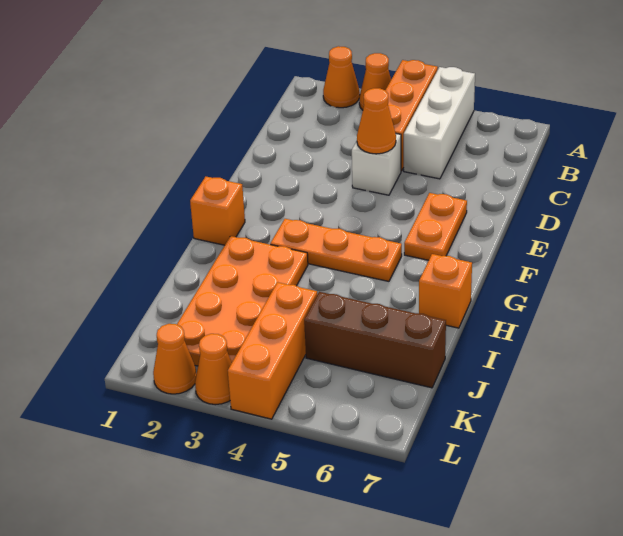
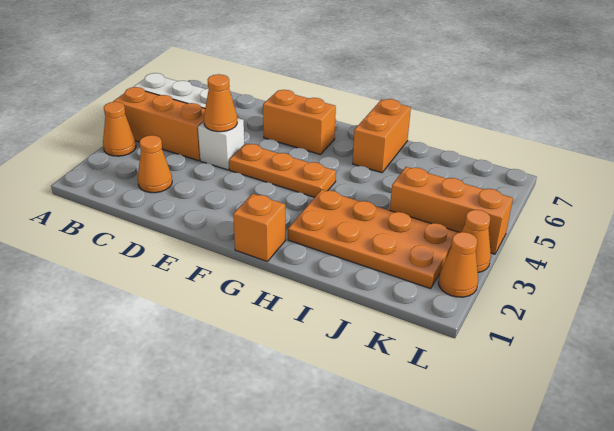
orange 1x1 cone [323,46,360,108] -> orange 1x1 cone moved to [138,135,172,193]
orange 1x2 plate [404,193,467,260] -> orange 1x2 brick [263,90,336,155]
orange 1x3 plate [270,219,402,281] -> orange 1x3 plate turned to [229,144,336,197]
orange 1x1 brick [419,254,472,328] -> orange 1x2 brick [353,99,411,173]
brown 1x3 brick [304,292,446,388] -> none

